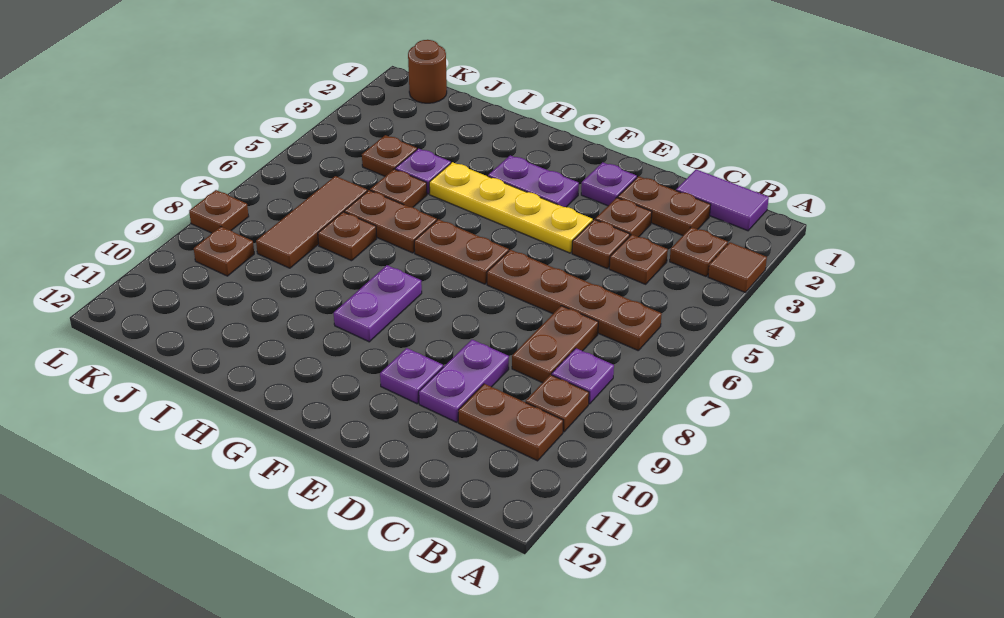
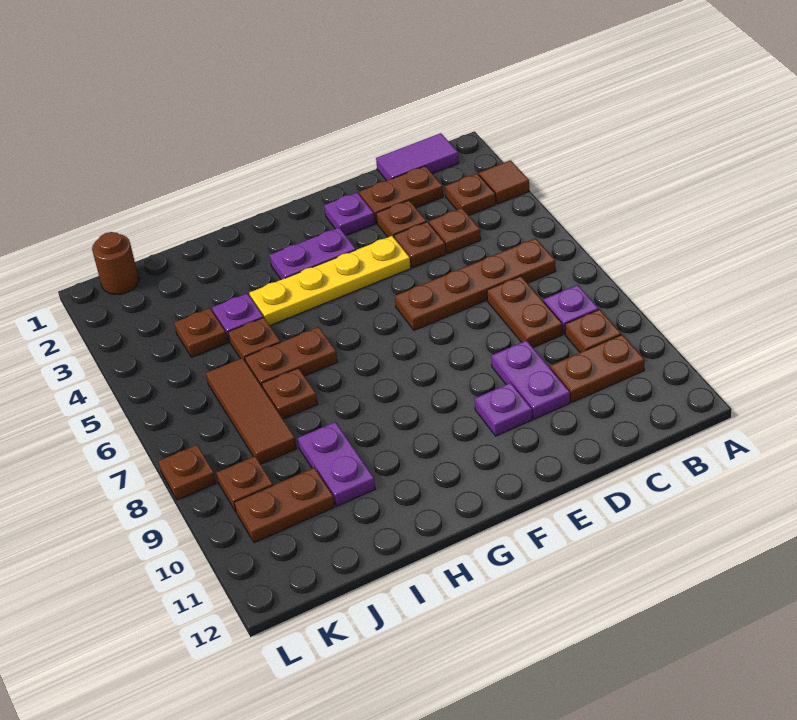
brown 1x2 plate [414,219,509,284] -> brown 1x2 plate moved to [234,468,335,543]
purple 1x2 plate [334,265,422,342] -> purple 1x2 plate moved to [298,422,375,506]

